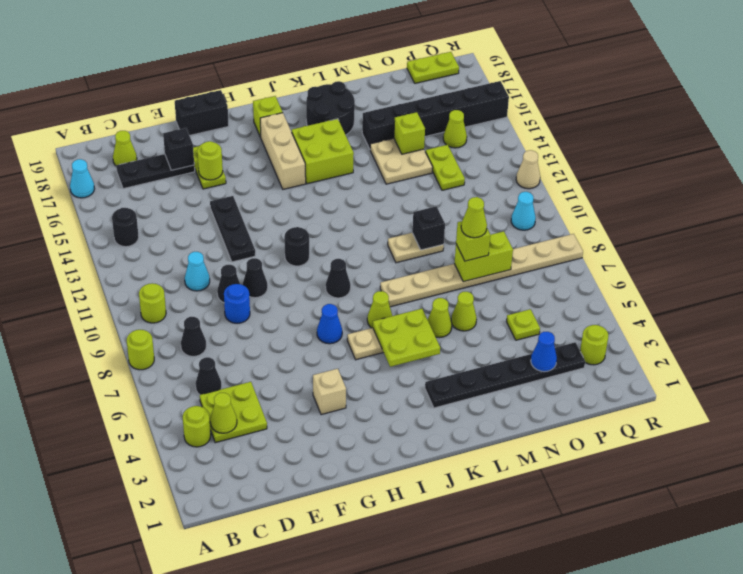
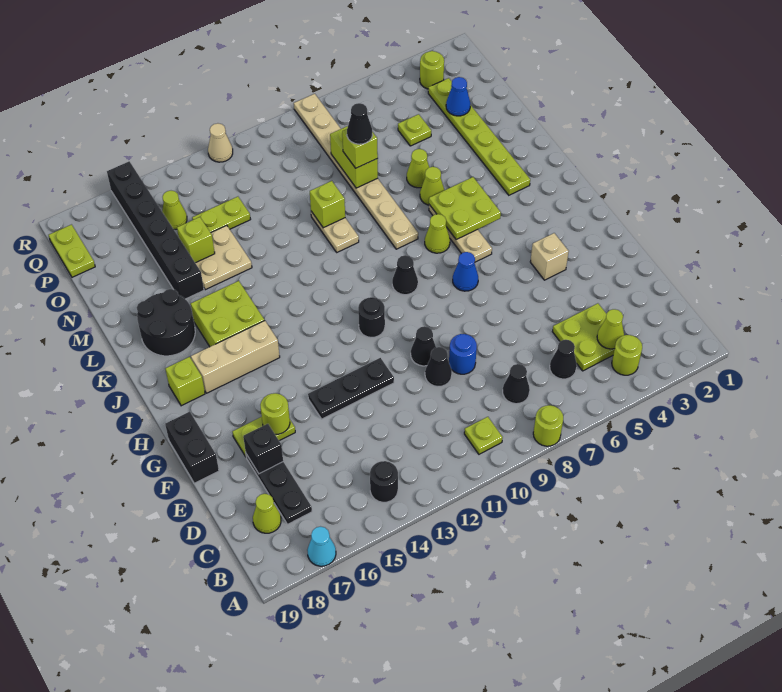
lime 1x1 round brick [139,283,166,323] -> lime 1x1 plate [464,417,503,454]
cyan 1x1 cone [185,252,210,291] -> none
black 1x6 plate [425,343,585,408] -> lime 1x6 plate [428,78,530,195]
black 1x1 brick [412,206,445,250] -> lime 1x1 brick [310,181,345,228]
lime 1x1 cone [461,197,487,238] -> black 1x1 cone [347,103,372,144]
cyan 1x1 cone [511,192,536,230] -> none

